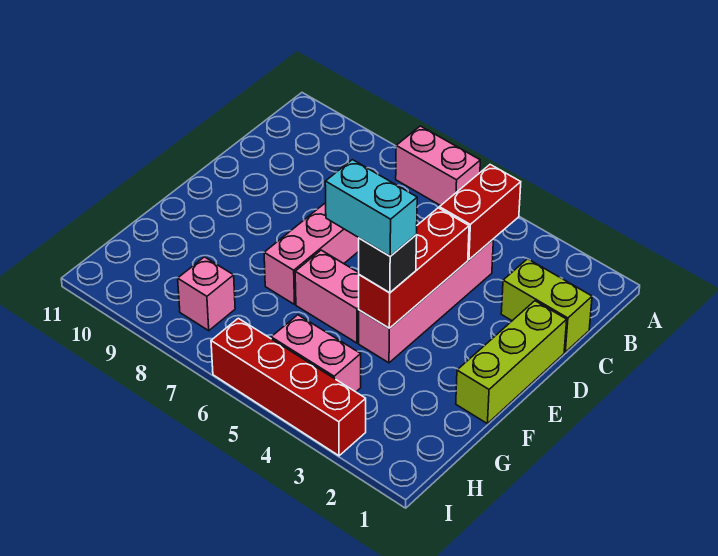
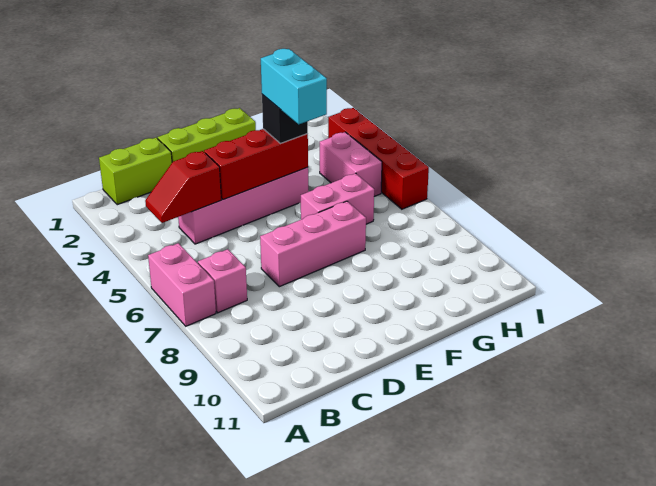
red 1x2 brick [439,165,521,259] -> red 1x2 slope [145,151,221,223]
lime 1x2 brick [501,259,592,352] -> lime 1x2 brick turned to [99,138,172,205]
pink 1x2 brick [295,250,359,343] -> pink 1x2 brick turned to [301,173,374,224]
pink 1x1 brick [178,257,235,331] -> pink 1x1 brick moved to [198,249,247,313]

